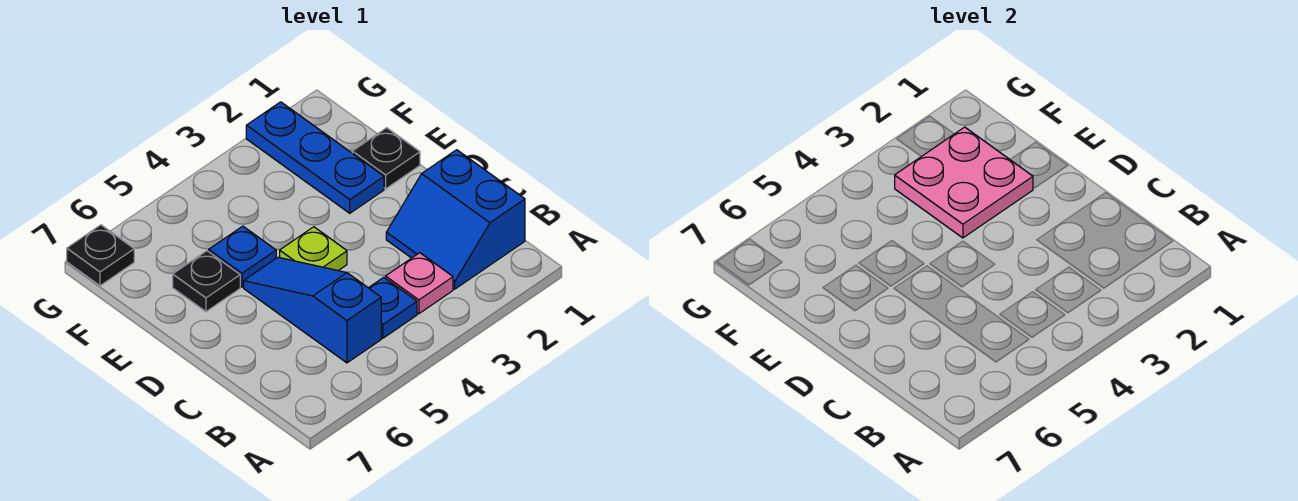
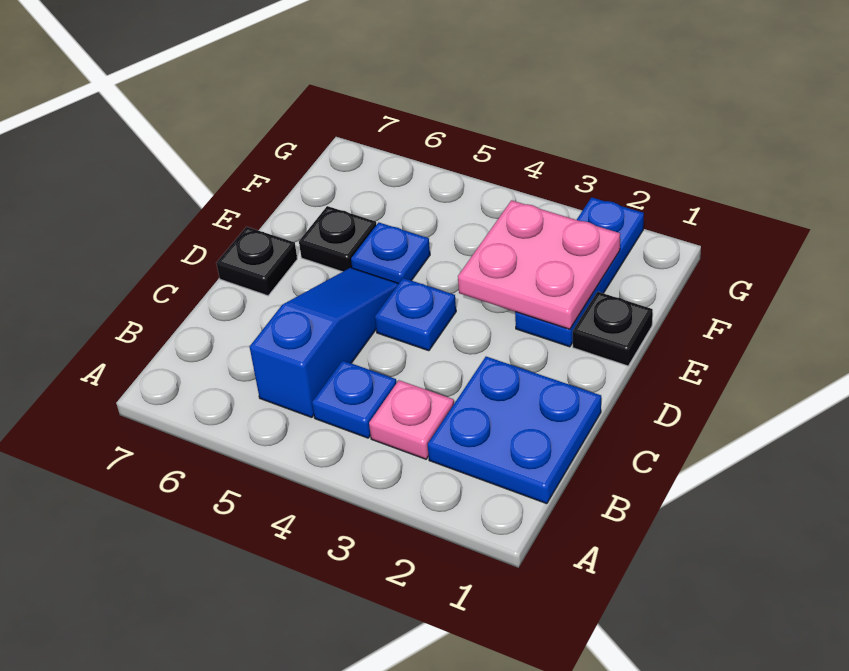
blue 2x2 slope [386,150,525,289] -> blue 2x2 plate [428,357,601,504]
lime 1x1 plate [280,227,347,271] -> blue 1x1 plate [375,278,456,351]
black 1x1 plate [67,225,134,286] -> black 1x1 plate moved to [216,227,297,296]

